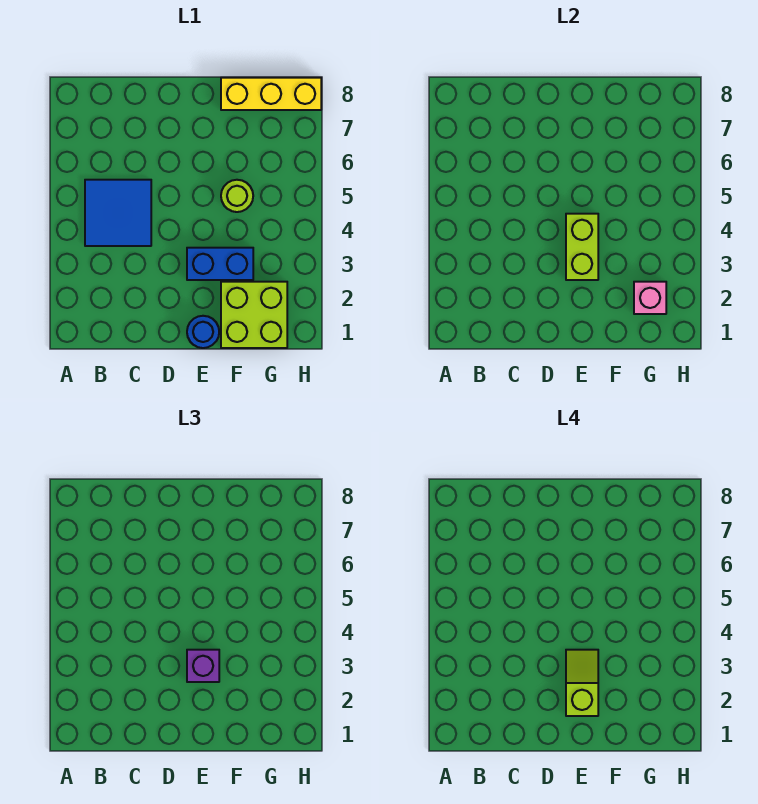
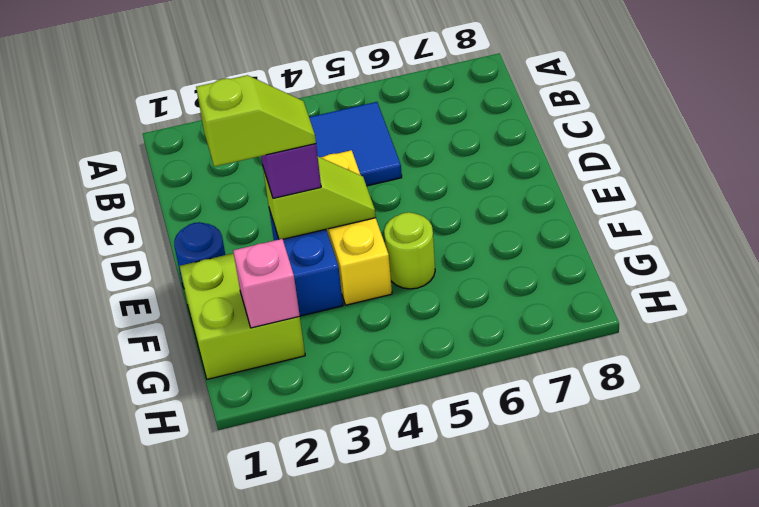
lime 1x2 brick [566,214,598,280] -> lime 1x2 slope [263,157,376,239]
yellow 1x3 brick [221,78,321,110] -> yellow 1x3 brick moved to [321,150,392,305]

